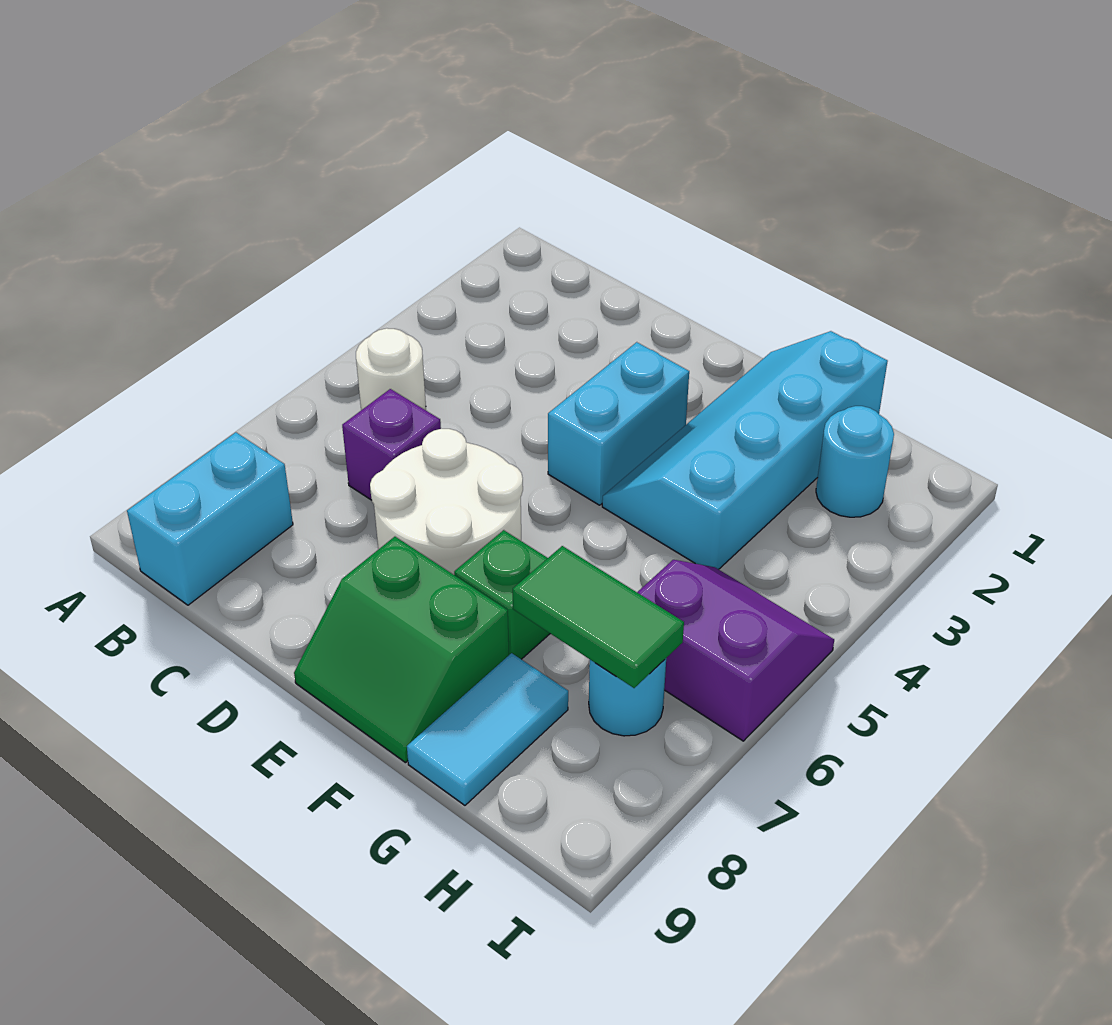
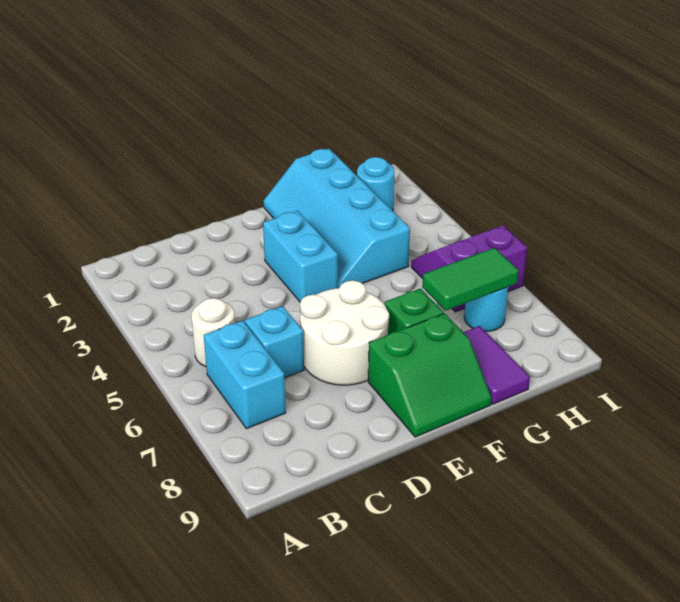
cyan 1x2 brick [127,432,293,605] -> cyan 1x2 brick moved to [204,321,286,429]
purple 1x1 brick [342,389,441,500] -> cyan 1x1 brick [245,306,304,378]
cyan 1x2 tile [407,653,568,805] -> purple 1x2 tile [463,326,530,404]

